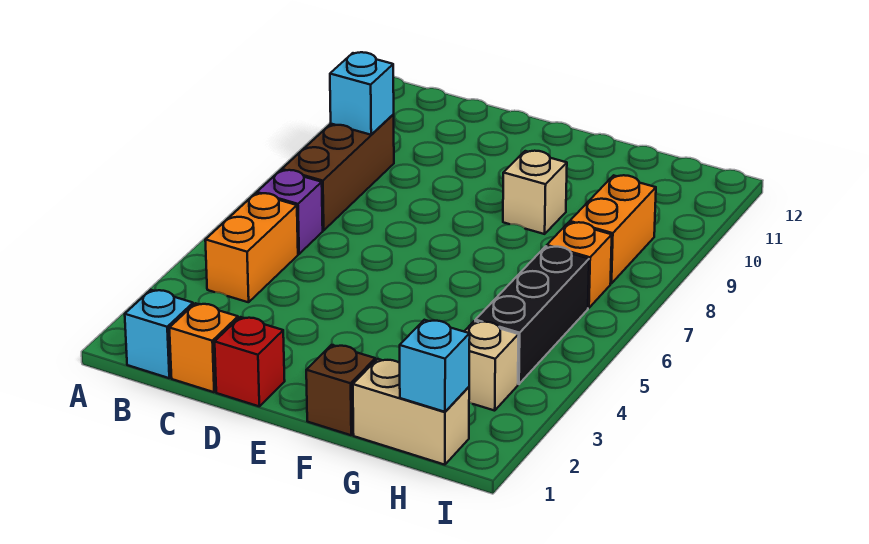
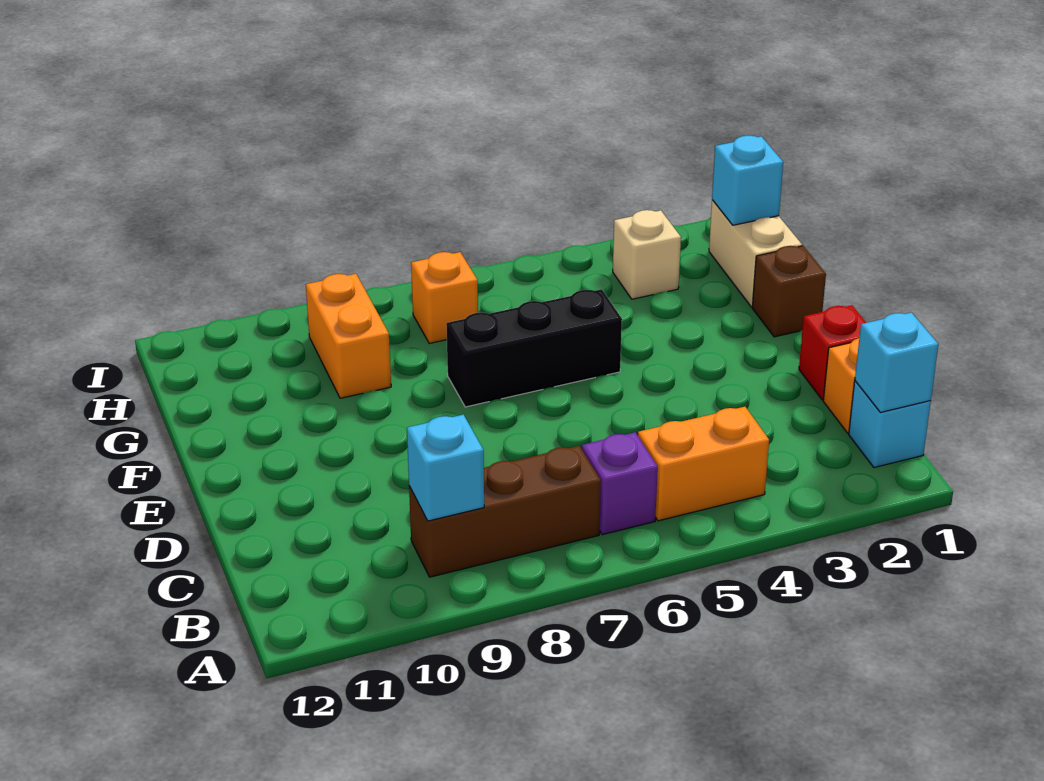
none -> cyan 1x1 brick [855,313,938,413]
tan 1x1 brick [503,151,567,234] -> none
black 1x3 brick [475,246,589,384] -> black 1x3 brick moved to [446,289,622,407]
orange 1x2 brick [570,175,656,284] -> orange 1x2 brick turned to [306,274,391,398]

